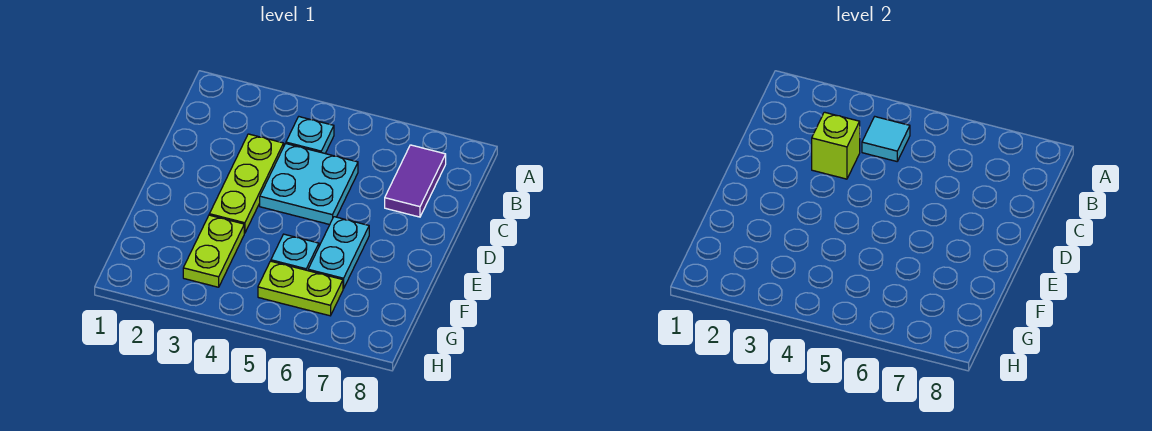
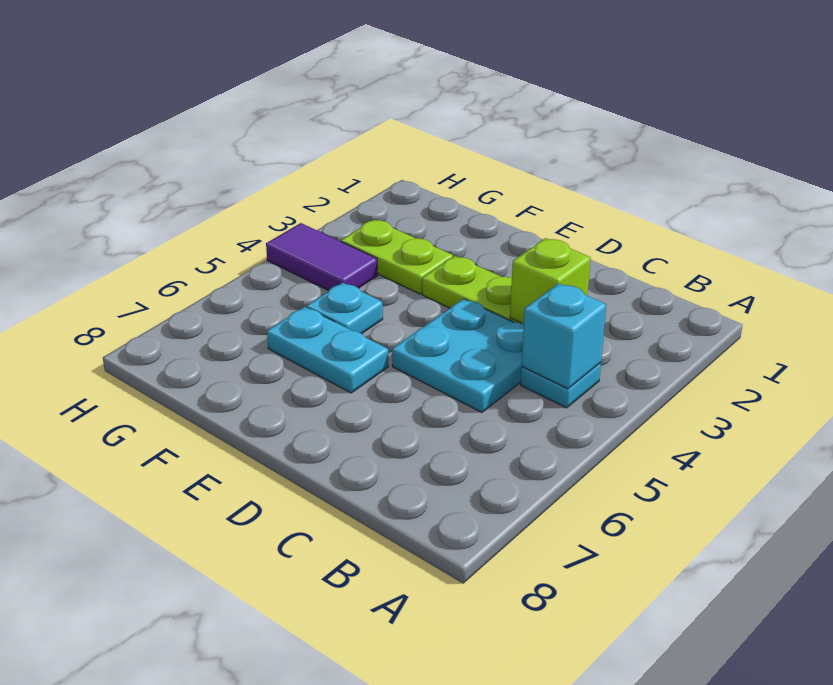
cyan 1x1 tile [862,117,910,161] -> cyan 1x1 brick [522,283,606,389]
purple 1x2 tile [385,145,446,217] -> purple 1x2 tile moved to [266,223,378,291]
lime 1x2 plate [258,261,343,316] -> none

